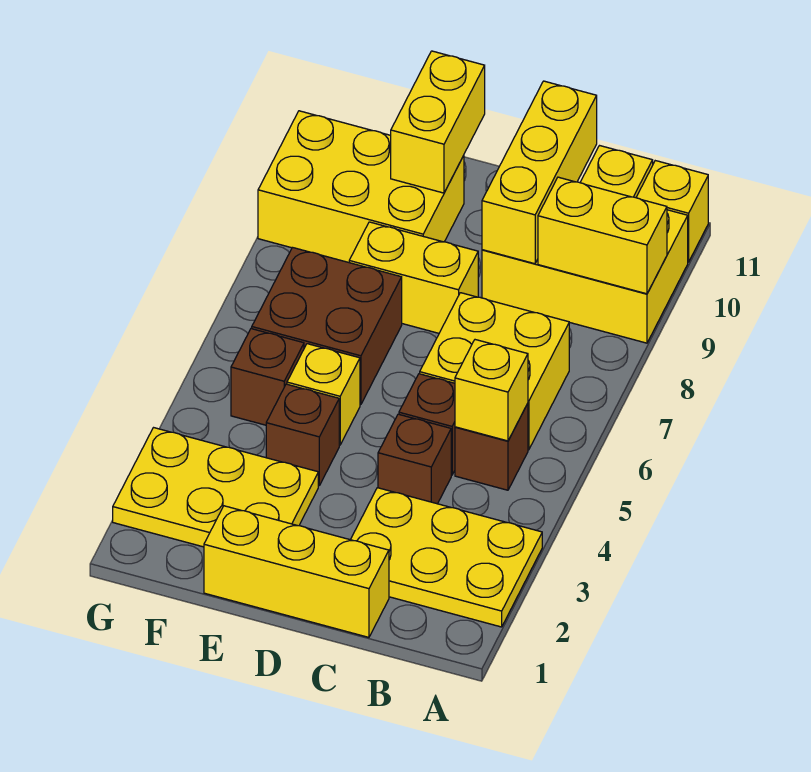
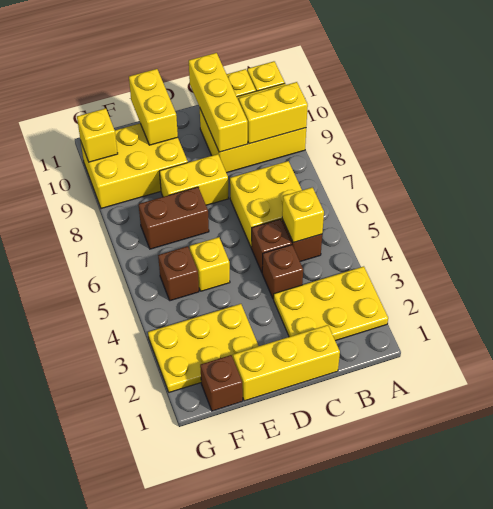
brown 1x1 brick [266,384,339,486] -> brown 1x1 brick moved to [200,355,243,411]
brown 2x2 brick [252,248,402,405] -> brown 1x2 brick [139,187,209,249]
none -> yellow 1x1 brick [77,108,118,162]

